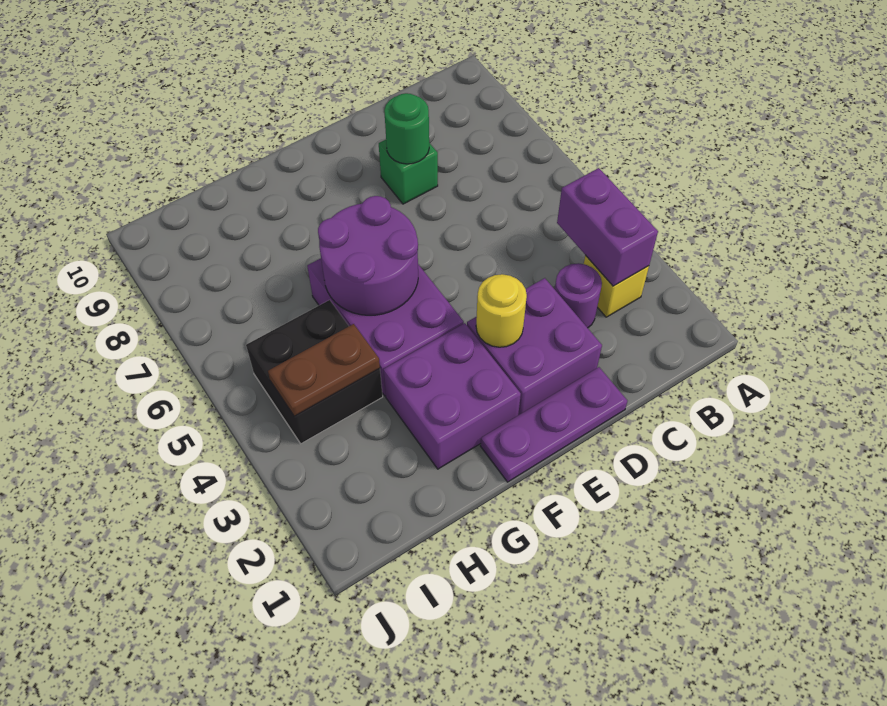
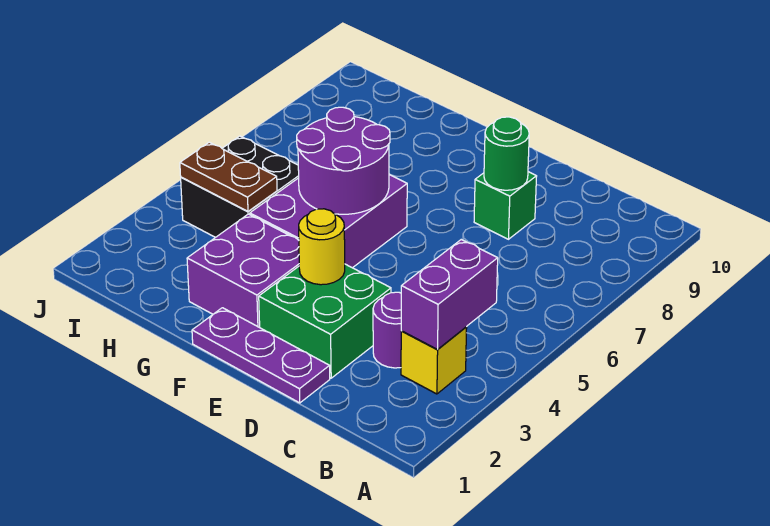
purple 2x2 brick [467,278,602,415] -> green 2x2 brick [259,264,391,378]

